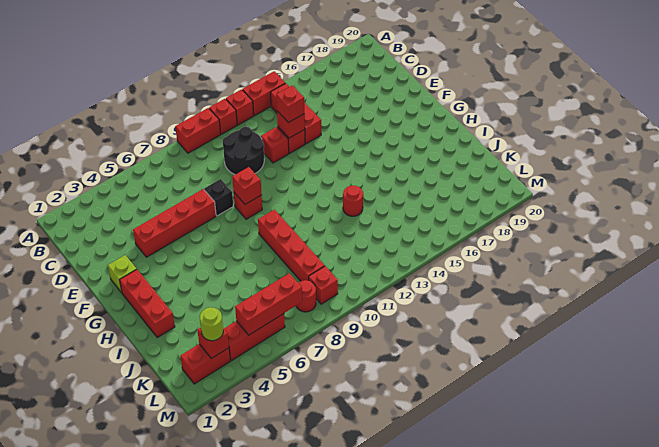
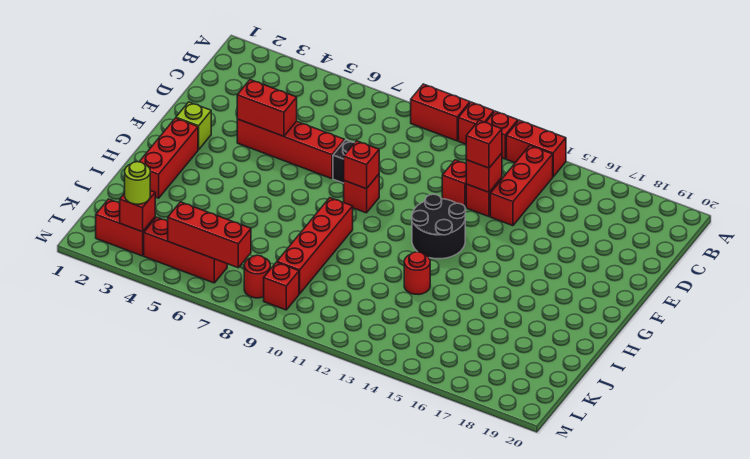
black 2x2 round brick [223,127,264,175] -> black 2x2 round brick moved to [412,194,466,259]
none -> red 1x2 brick [237,80,297,136]

